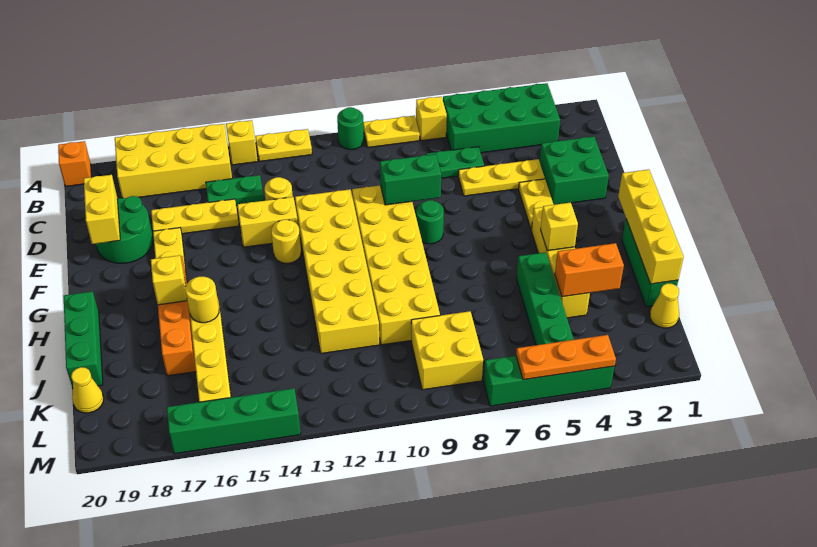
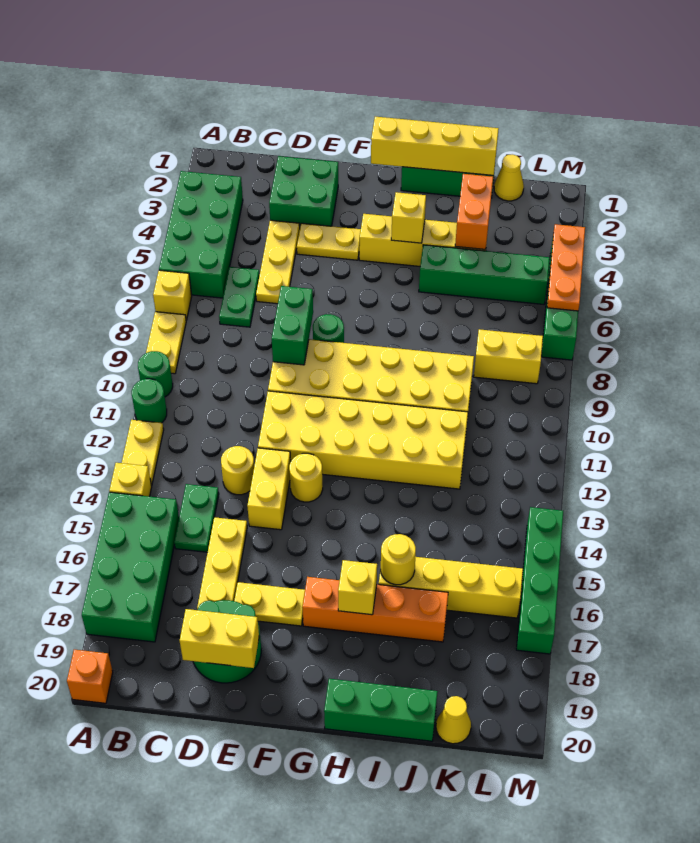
none -> green 1x1 round brick [132,379,167,423]
yellow 2x4 brick [115,124,232,198] -> green 2x4 brick [82,492,179,642]
yellow 2x2 brick [411,311,483,390] -> yellow 1x2 brick [474,329,543,384]

